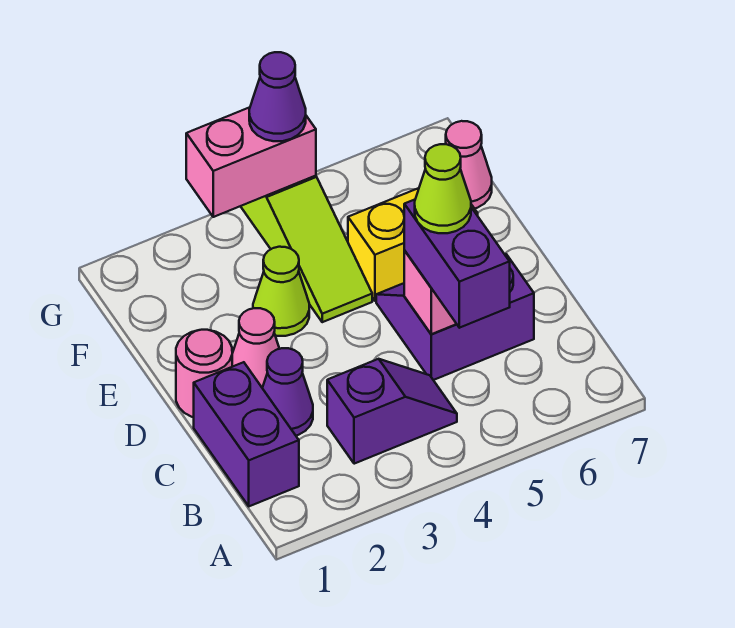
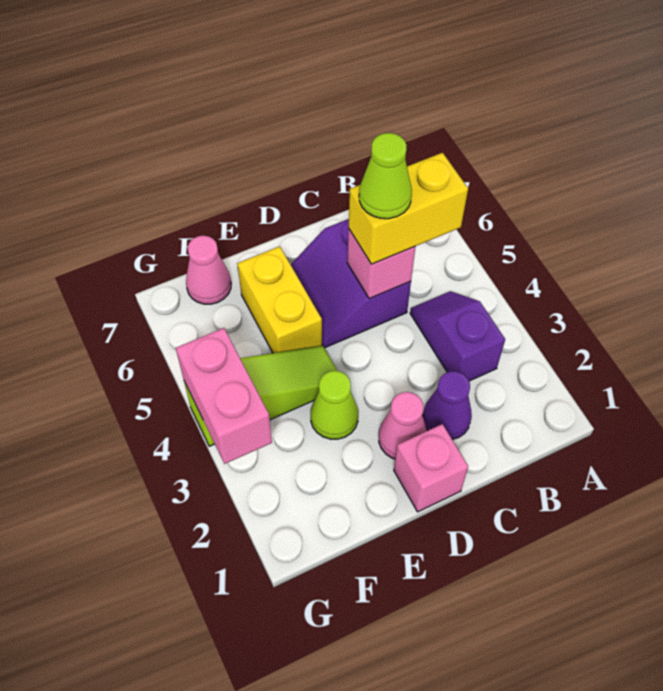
purple 1x2 brick [194,362,299,506] -> none
purple 1x2 brick [404,200,510,328] -> yellow 1x2 brick [349,153,468,264]
pink 1x1 round brick [176,330,232,417] -> pink 1x1 brick [394,424,468,512]
purple 1x1 cone [249,52,306,141] -> none

